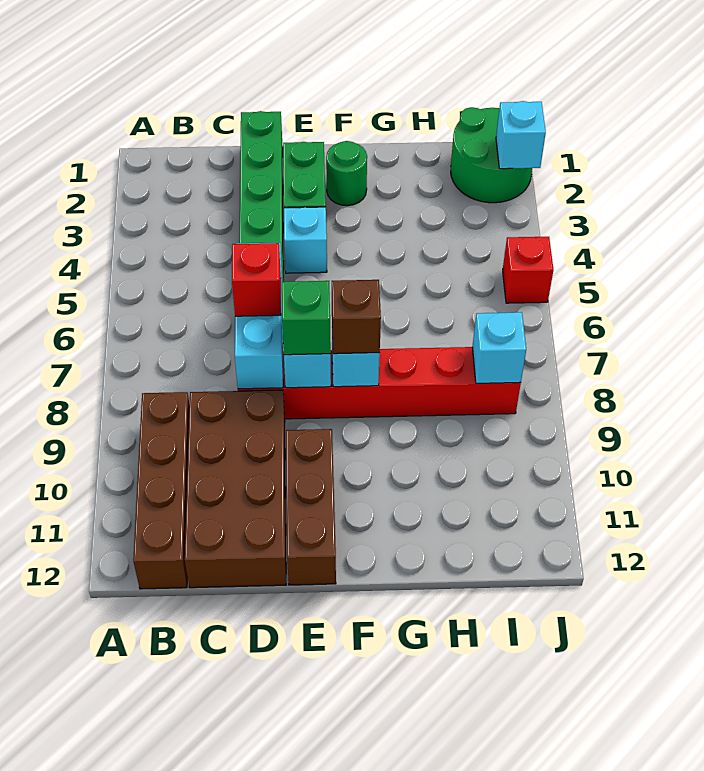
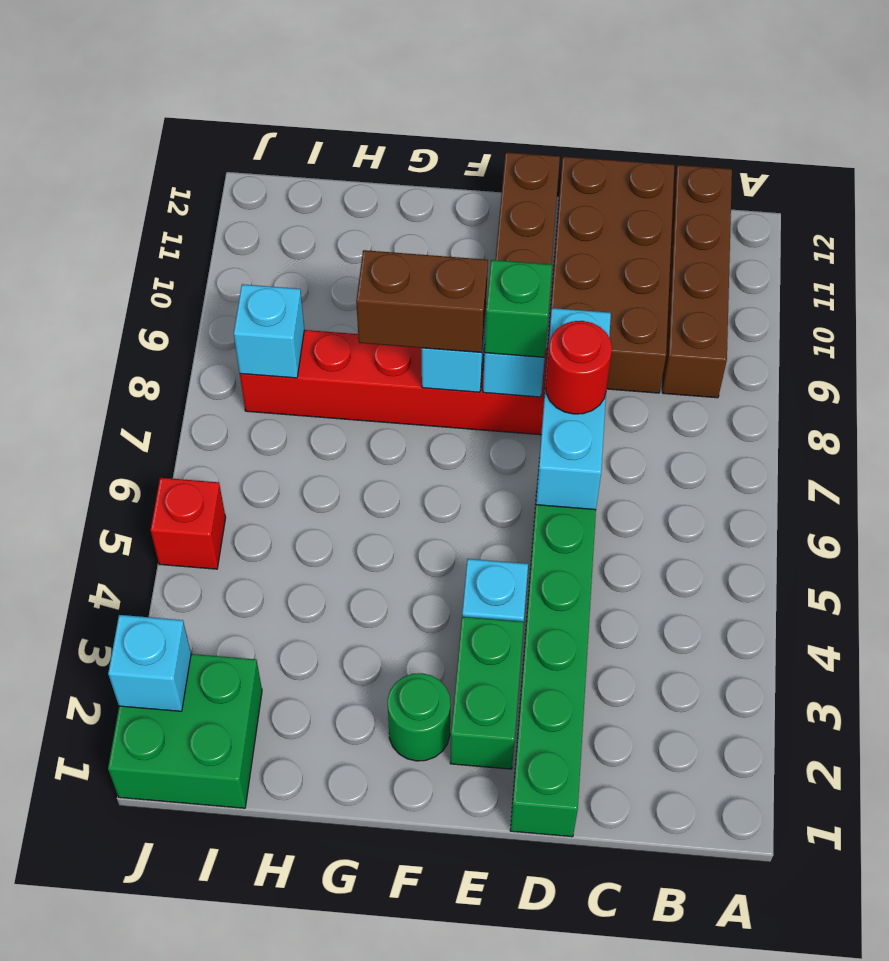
red 1x1 brick [232,243,281,316] -> red 1x1 round brick [546,321,612,414]
brown 1x1 brick [332,280,381,354] -> brown 1x2 brick [356,250,488,353]
green 2x2 round brick [451,107,532,203] -> green 2x2 brick [108,654,262,808]

